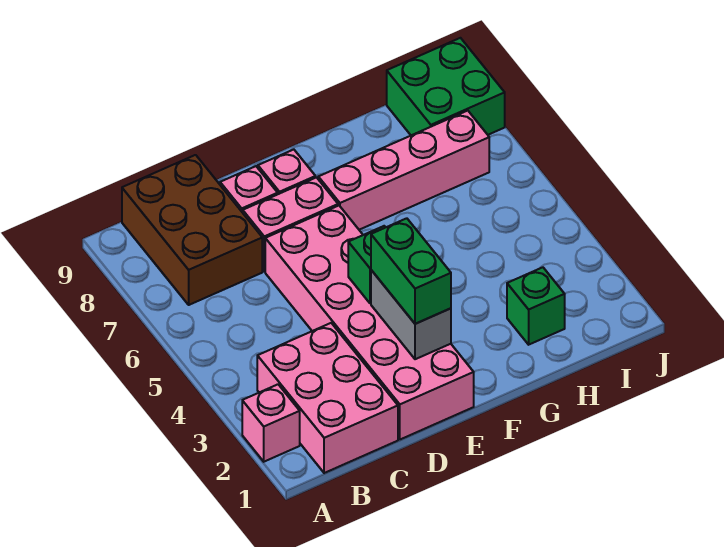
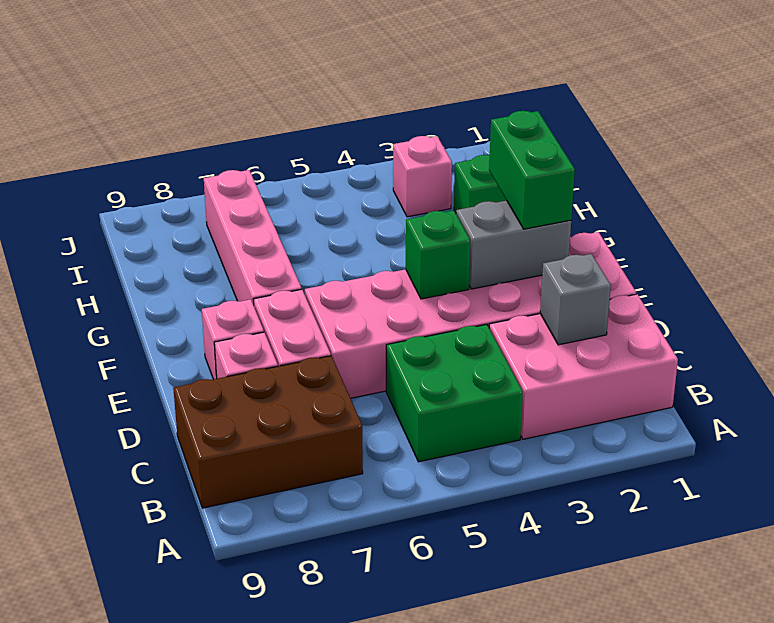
pink 1x1 brick [242,384,300,462] -> pink 1x1 brick moved to [393,136,452,217]
none -> grey 1x1 brick [540,254,611,345]
green 1x2 brick [371,218,451,324] -> green 1x2 brick turned to [489,111,575,229]
green 2x2 brick [387,38,505,135] -> green 2x2 brick moved to [386,324,523,462]

